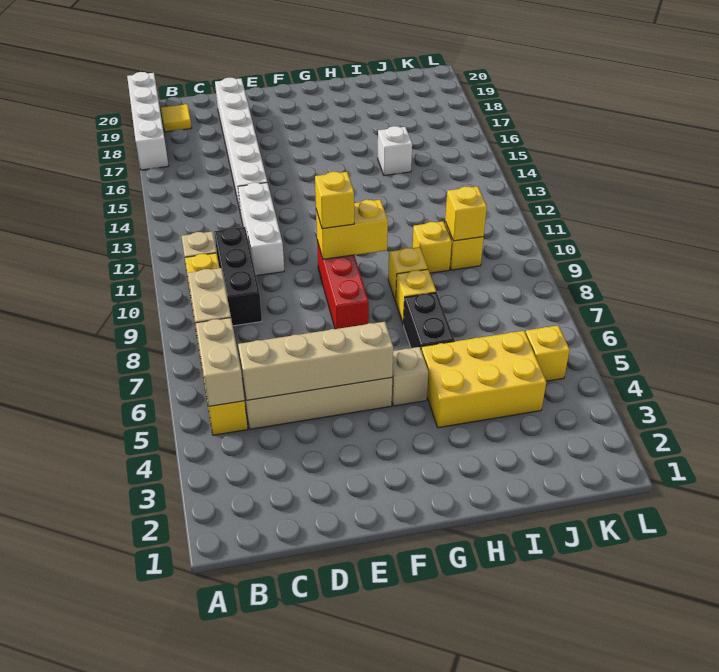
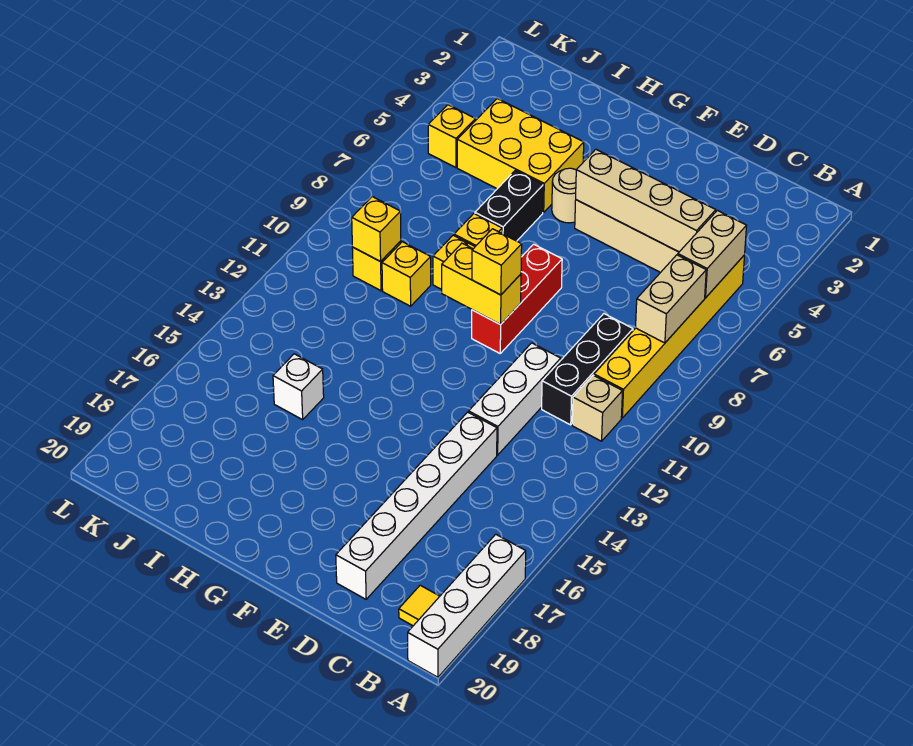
tan 1x1 brick [392,347,428,406] -> tan 1x1 round brick [552,168,576,223]

